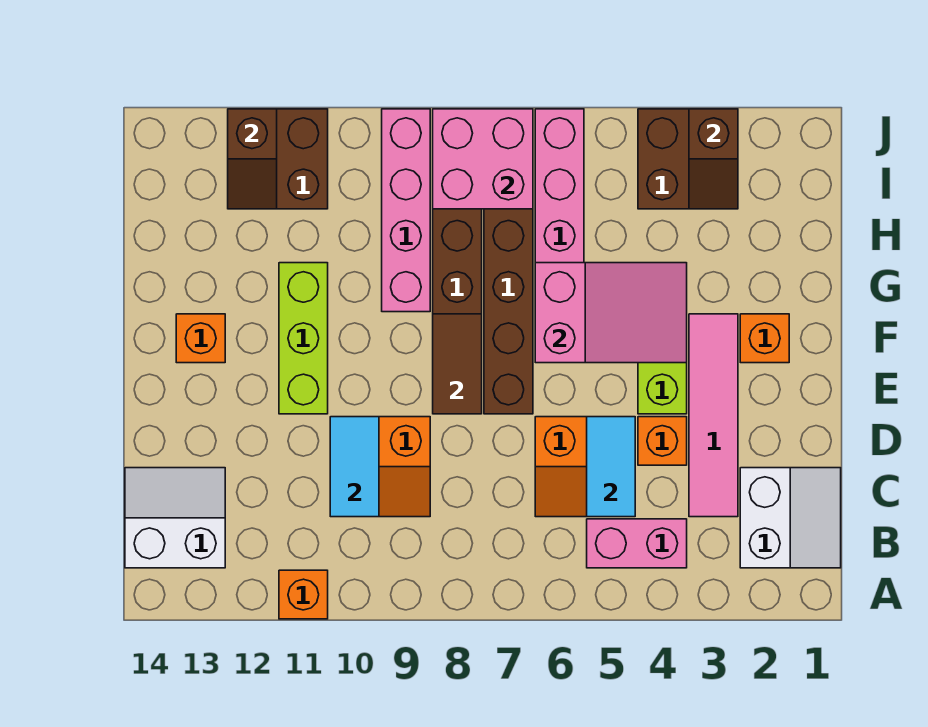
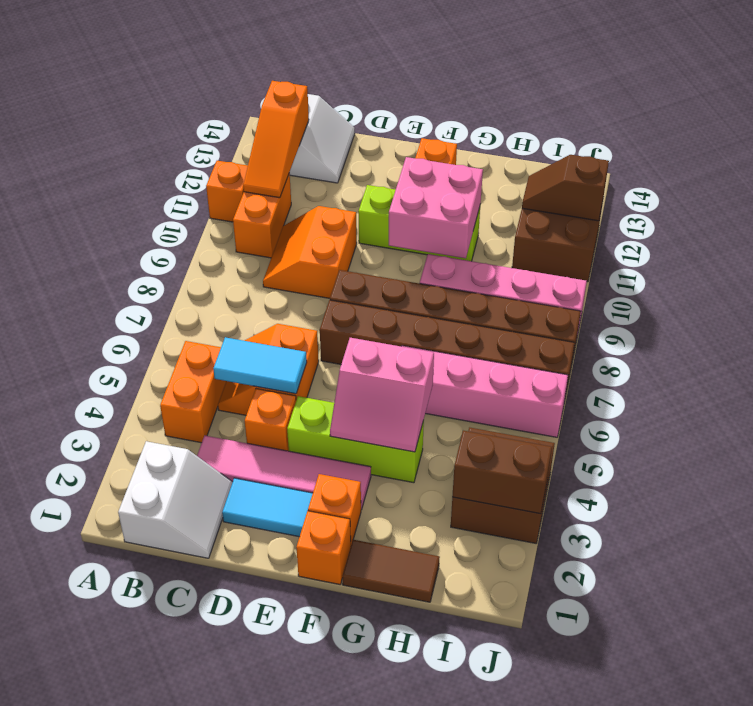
white 2x2 slope [740,468,841,568] -> white 2x2 slope turned to [118,441,232,558]
pink 1x2 brick [587,519,687,568] -> orange 1x2 brick [160,341,226,443]
none -> orange 1x2 brick [233,173,291,258]
none -> orange 1x3 slope [243,81,309,198]
cyan 1x2 tile [330,417,379,517] -> cyan 1x2 tile moved to [222,478,313,537]
brown 1x2 tile [433,314,482,414] -> brown 1x2 tile moved to [343,540,440,602]
none -> orange 1x1 brick [296,511,351,584]
pink 2x3 slope [535,263,687,363] -> pink 2x2 slope [330,338,434,452]
brown 1x2 slope [689,109,738,209] -> brown 1x2 brick [452,431,552,514]
pink 2x2 brick [433,109,533,209] -> pink 2x2 brick moved to [389,157,483,258]

